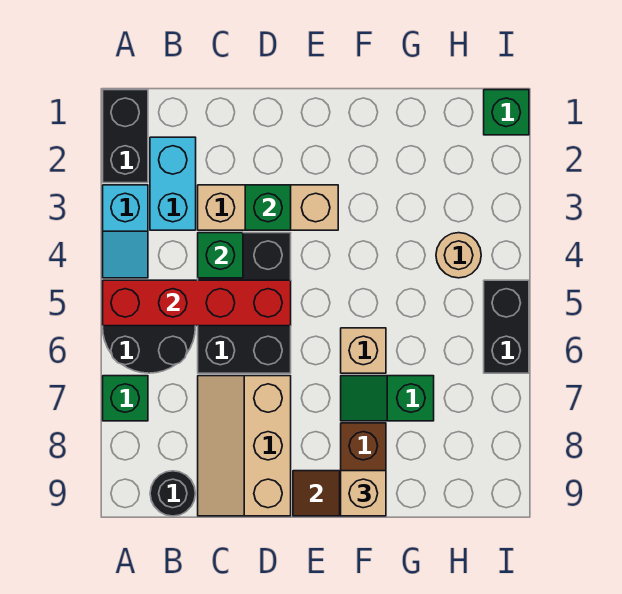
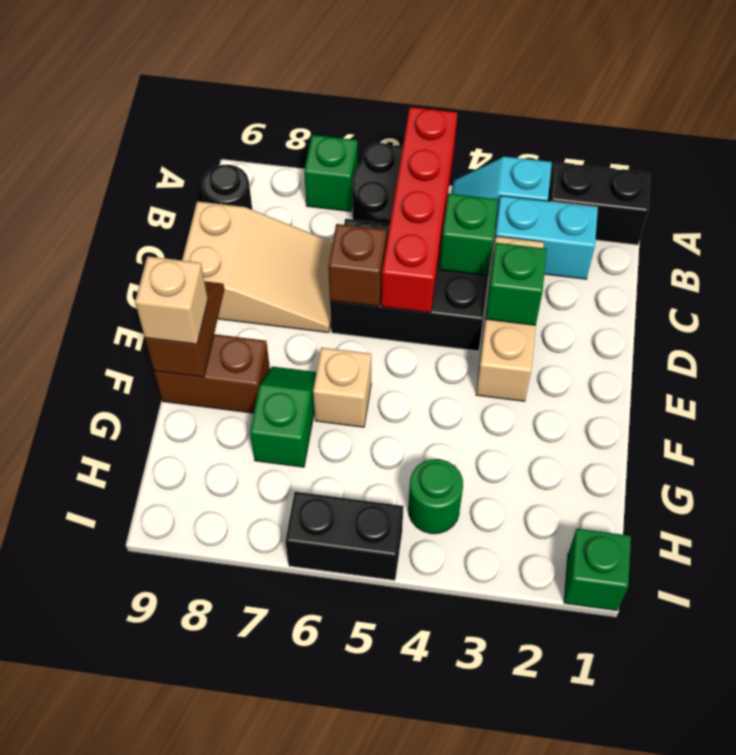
tan 2x3 slope [198,376,291,516] -> tan 2x3 slope turned to [182,201,333,333]
none -> brown 1x1 brick [328,224,387,306]
tan 1x1 round brick [436,233,481,278] -> green 1x1 round brick [408,459,463,534]

